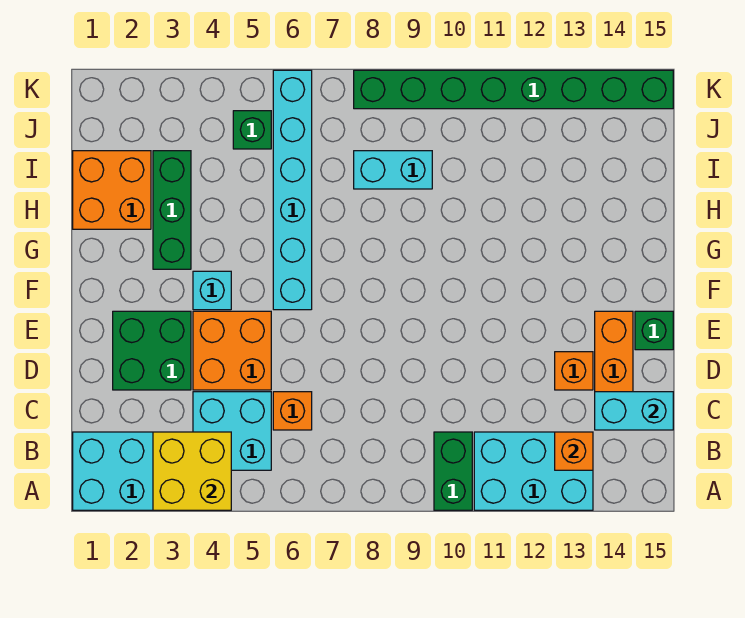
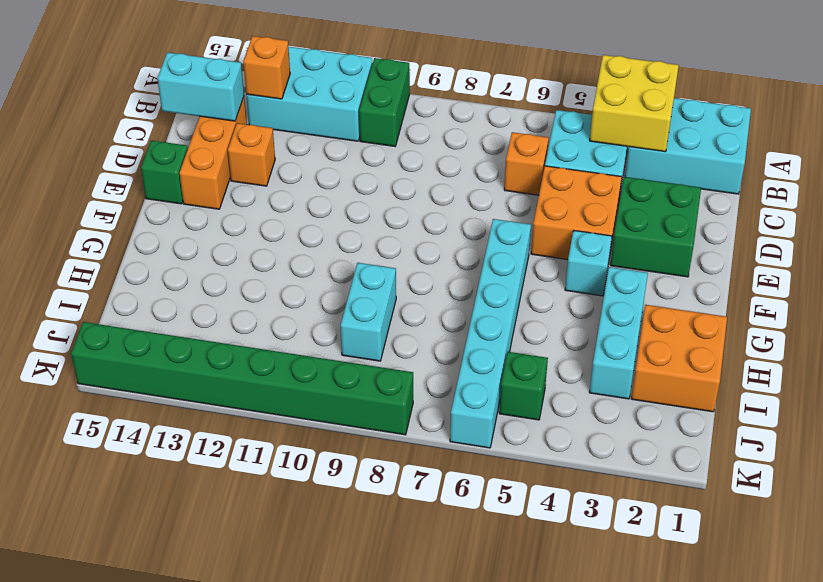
green 1x3 brick [153,151,191,269] -> cyan 1x3 brick [589,267,648,399]
cyan 1x2 brick [354,151,432,189] -> cyan 1x2 brick turned to [341,263,396,361]

